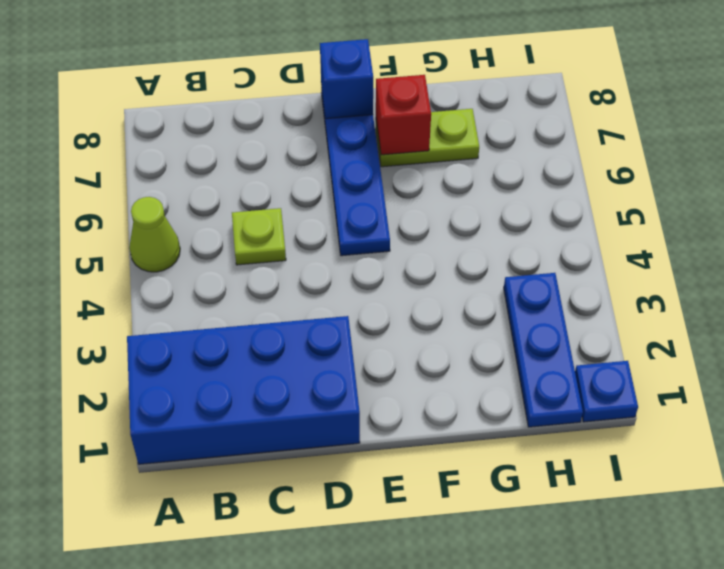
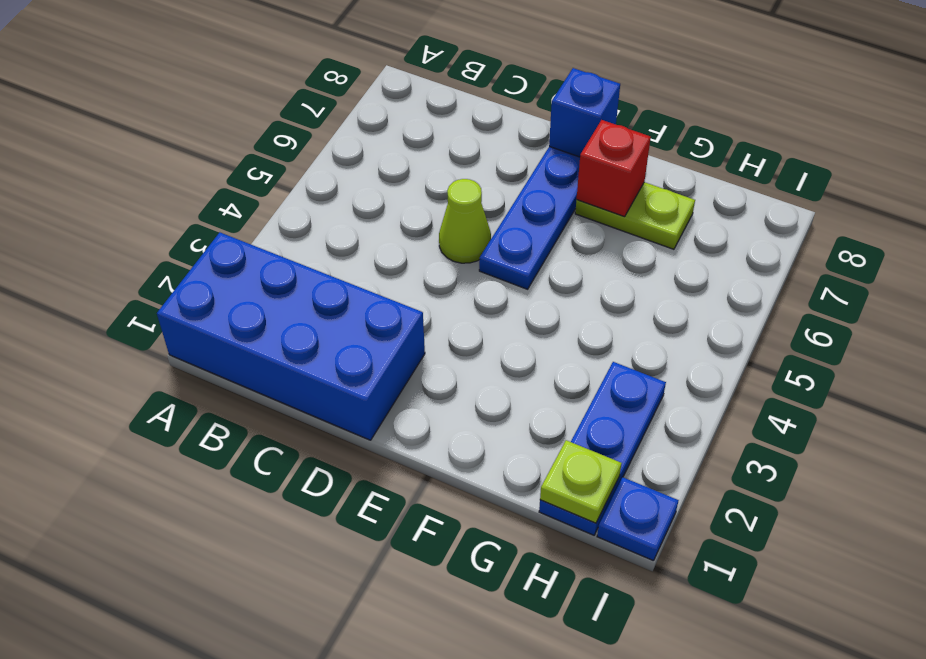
lime 1x1 cone [129,197,180,272] -> lime 1x1 cone moved to [439,179,491,263]
lime 1x1 plate [232,208,286,265] -> lime 1x1 plate moved to [540,440,622,523]

